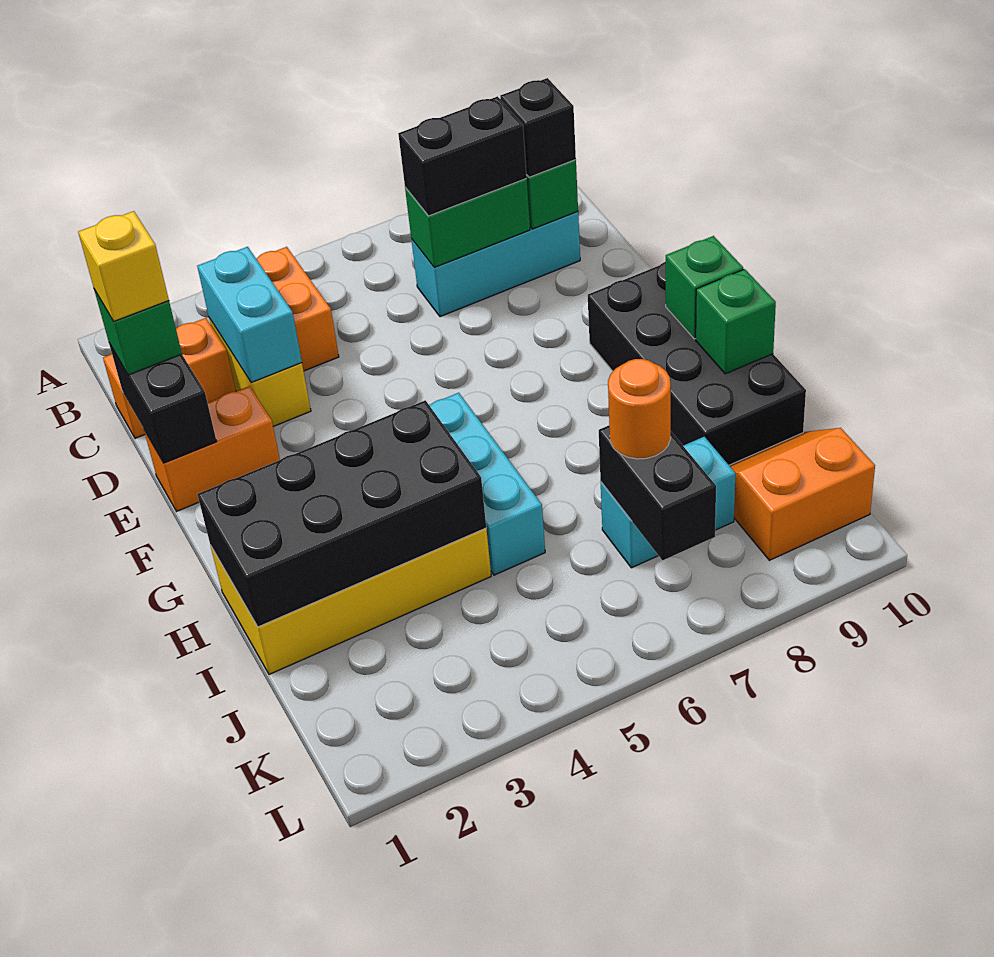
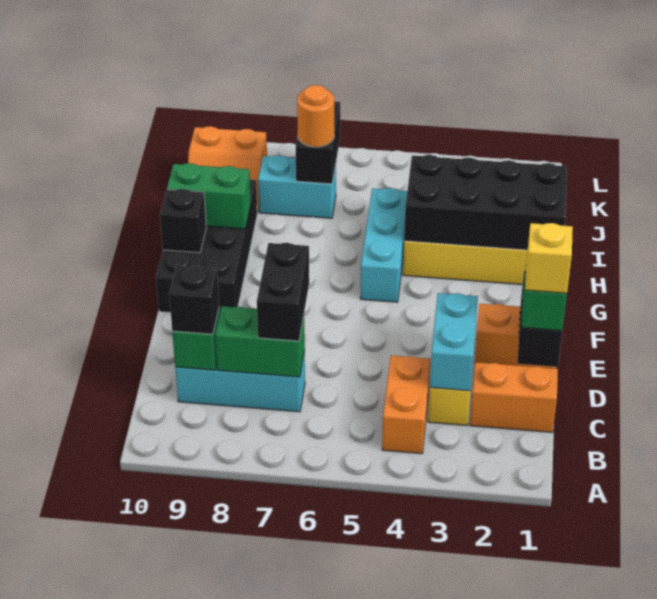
black 1x2 brick [398,96,527,216] -> black 1x2 brick turned to [257,243,309,341]
green 1x1 brick [666,236,743,339] -> black 1x1 brick [160,189,206,253]
green 1x1 brick [696,269,776,374] -> green 1x2 brick [167,163,251,229]

